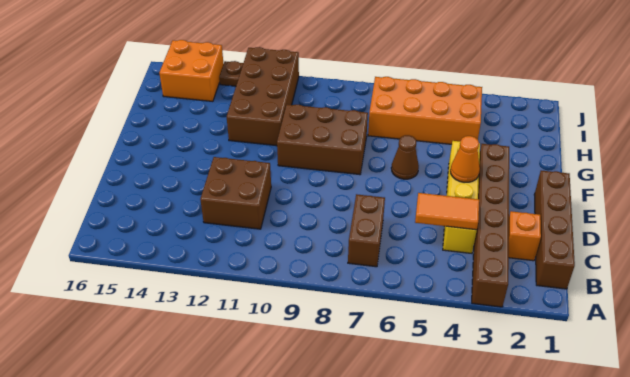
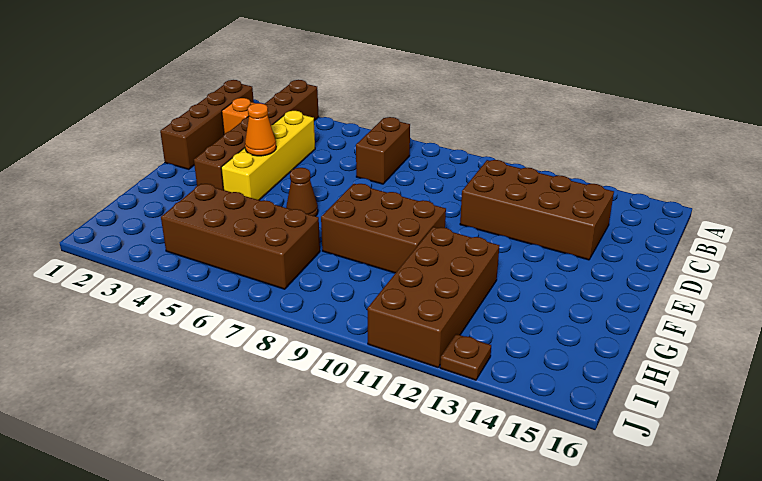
orange 1x2 tile [415,193,479,230] -> none
brown 2x2 brick [200,157,271,229] -> brown 2x4 brick [460,160,614,260]
orange 2x4 brick [368,77,482,144] -> brown 2x4 brick [161,184,320,289]
orange 2x2 brick [159,40,224,101] -> none

